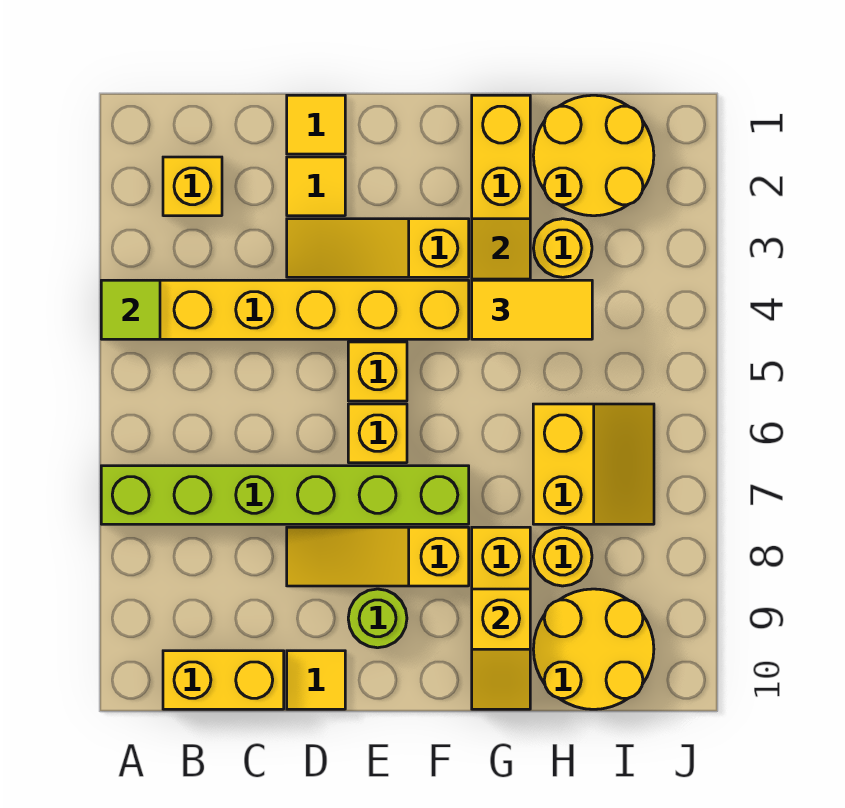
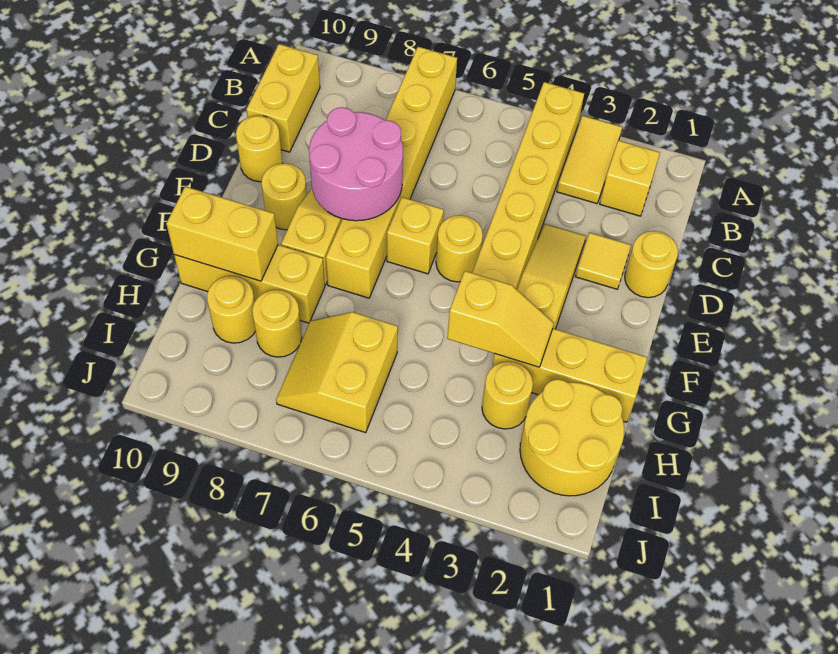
lime 1x1 tile [101,280,160,339] -> none
lime 1x6 brick [101,466,469,524] -> yellow 1x6 brick [326,47,457,298]
yellow 1x1 tile [287,95,345,154] -> yellow 1x1 round brick [625,231,678,298]
none -> pink 2x2 round brick [309,107,403,221]
yellow 1x1 tile [287,651,345,709] -> yellow 1x1 round brick [236,116,282,182]
yellow 1x1 brick [348,342,407,401] -> yellow 1x1 round brick [436,215,483,282]
lime 1x1 round brick [348,589,407,648] -> yellow 1x1 round brick [261,163,307,230]
yellow 1x2 tile [472,280,592,339] -> yellow 1x2 tile moved to [557,116,622,204]
yellow 1x2 slope [472,589,530,709] -> yellow 1x2 brick [166,187,278,281]
yellow 2x2 slope [533,404,654,524] -> yellow 2x2 slope turned to [276,312,398,433]
yellow 2x2 round brick [533,589,654,709] -> yellow 1x1 round brick [207,276,255,343]

